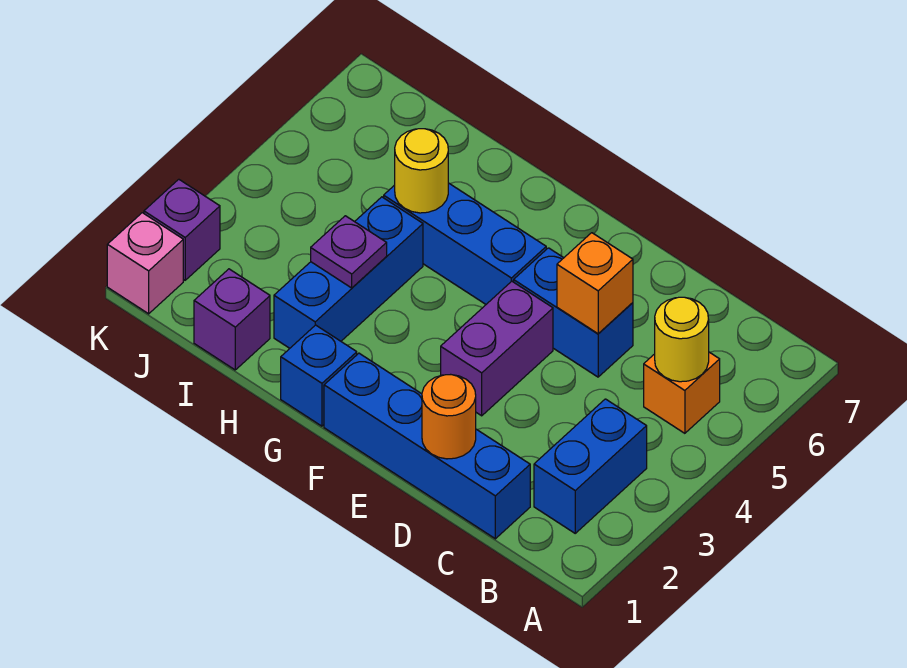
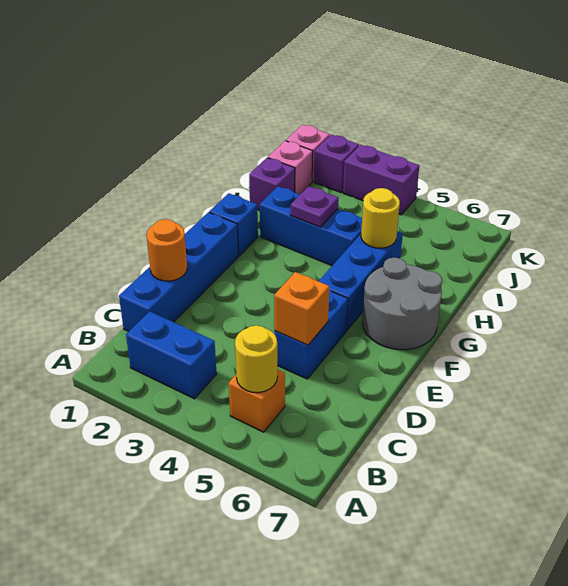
purple 1x2 brick [441,281,553,416] -> purple 1x2 brick moved to [343,145,419,215]
none -> grey 2x2 round brick [362,258,442,350]
none -> pink 1x1 brick [268,141,313,194]

